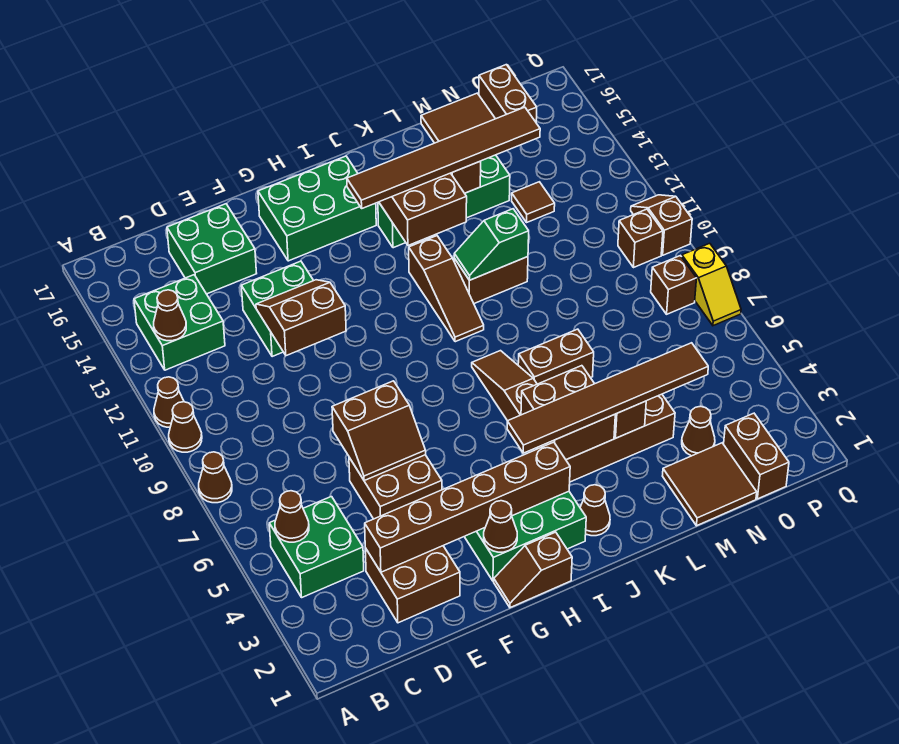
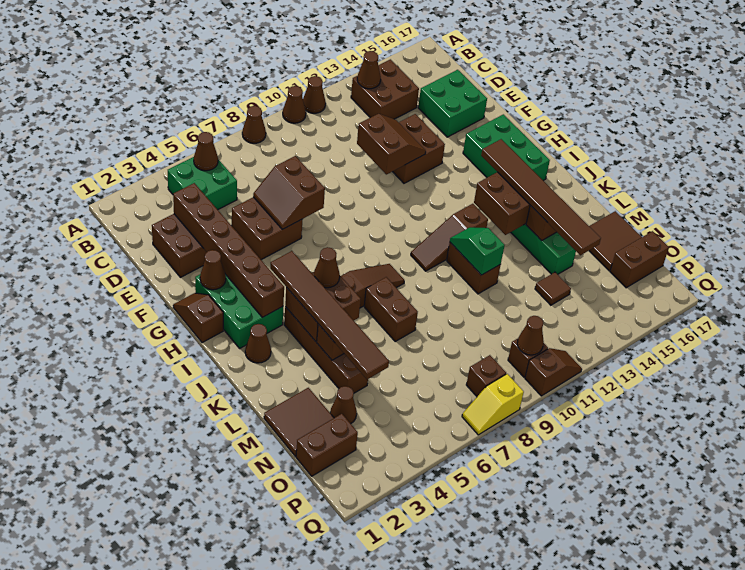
green 2x2 brick [134,275,225,370] -> brown 2x2 brick [351,59,419,119]
green 2x2 brick [241,261,314,357] -> brown 2x2 brick [393,114,445,183]
none -> brown 1x1 cone [314,247,340,288]
none -> brown 1x1 cone [517,316,544,355]

